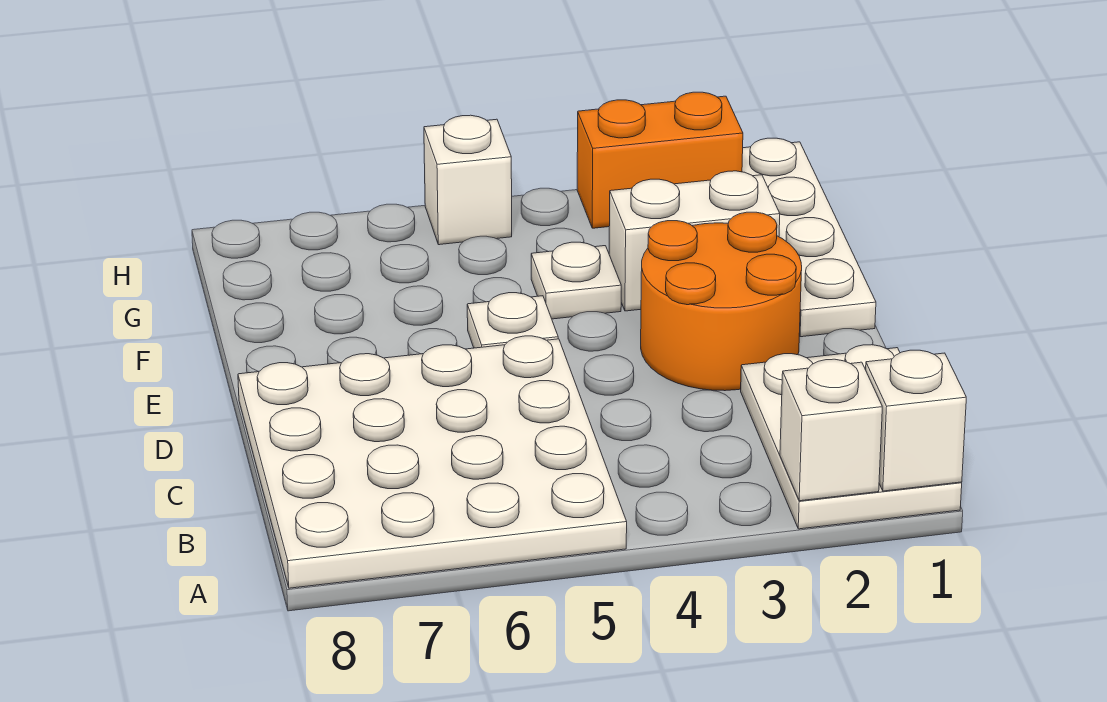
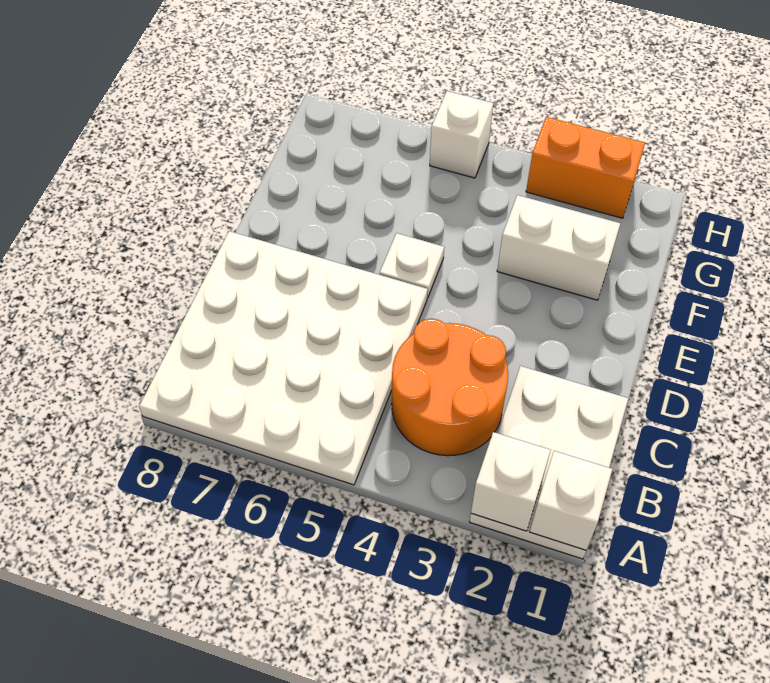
orange 2x2 round brick [641,212,802,391] -> orange 2x2 round brick moved to [392,319,508,456]
white 1x4 plate [742,138,876,337] -> none
white 1x1 plate [531,242,621,319] -> none

